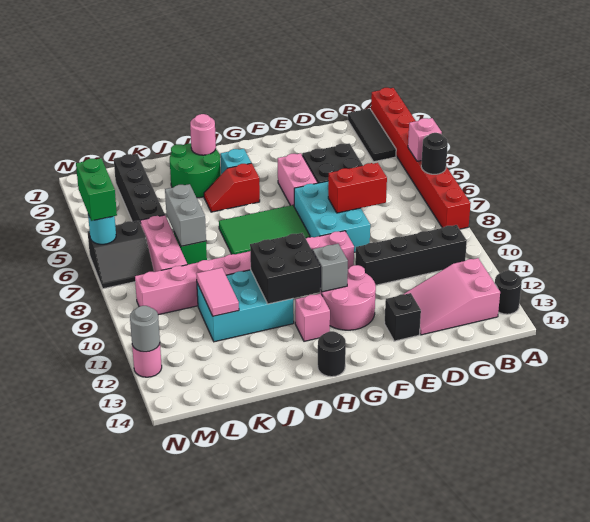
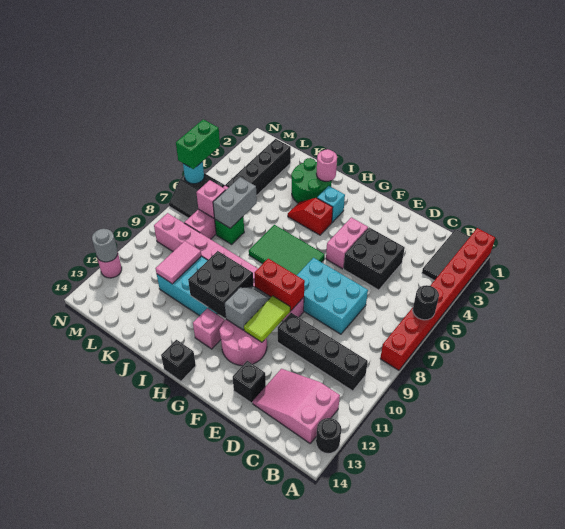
pink 1x1 brick [408,118,442,161] -> pink 1x1 brick moved to [196,180,226,218]
red 1x2 brick [328,163,387,213] -> red 1x2 brick moved to [255,259,305,311]
cyan 2x3 brick [294,181,370,252] -> cyan 2x3 brick turned to [297,258,368,334]
none -> lime 1x2 tile [244,296,290,342]
black 1x1 round brick [318,331,346,377] -> black 1x1 brick [161,340,196,381]

